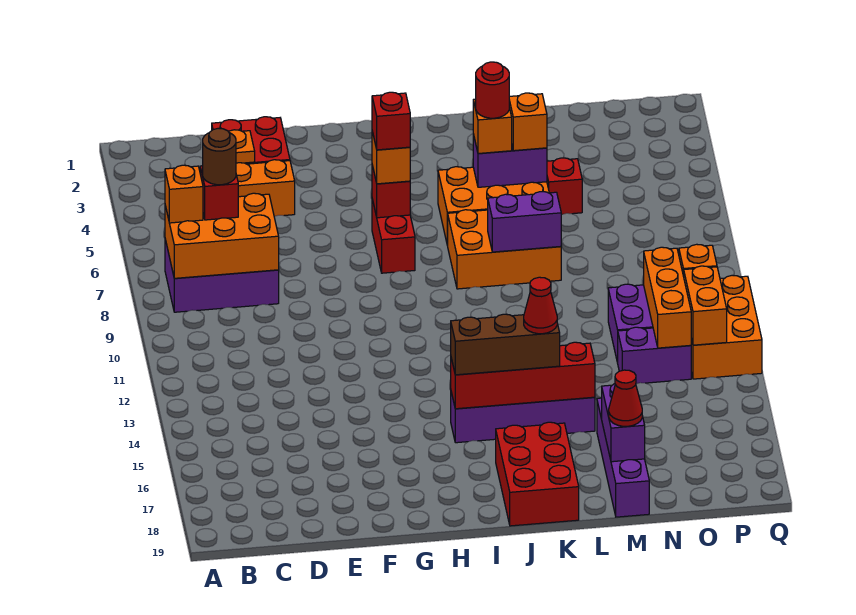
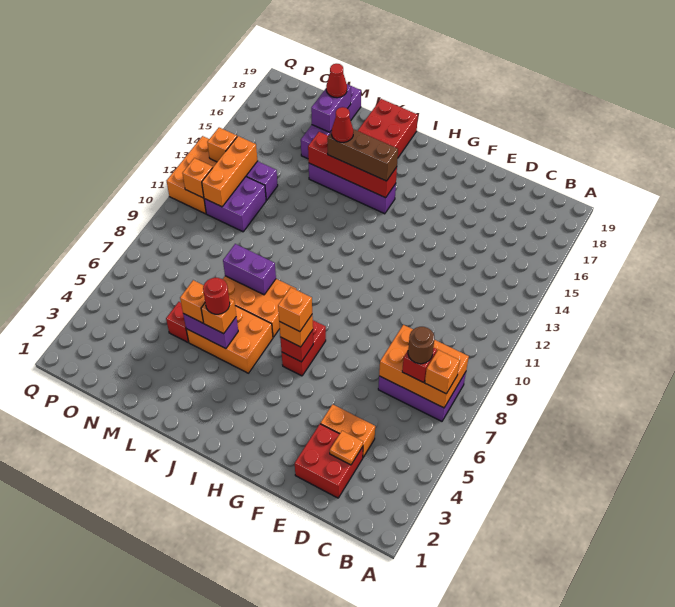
red 1x1 brick [372,92,410,150] -> orange 1x1 brick [278,288,312,332]
orange 1x2 brick [684,266,727,345] -> orange 1x1 brick [207,128,237,162]

